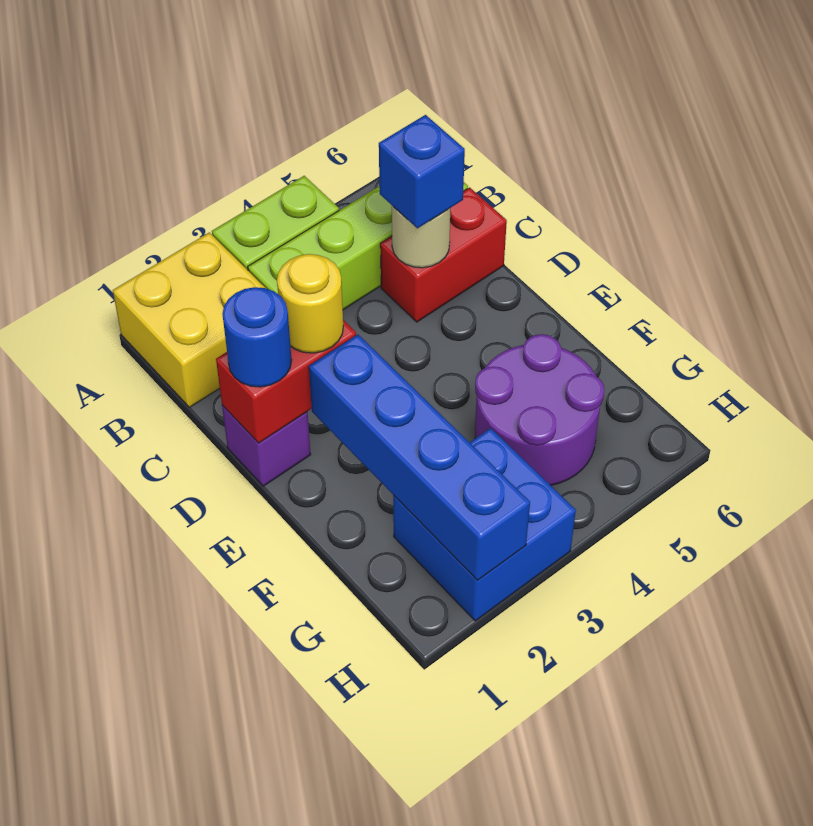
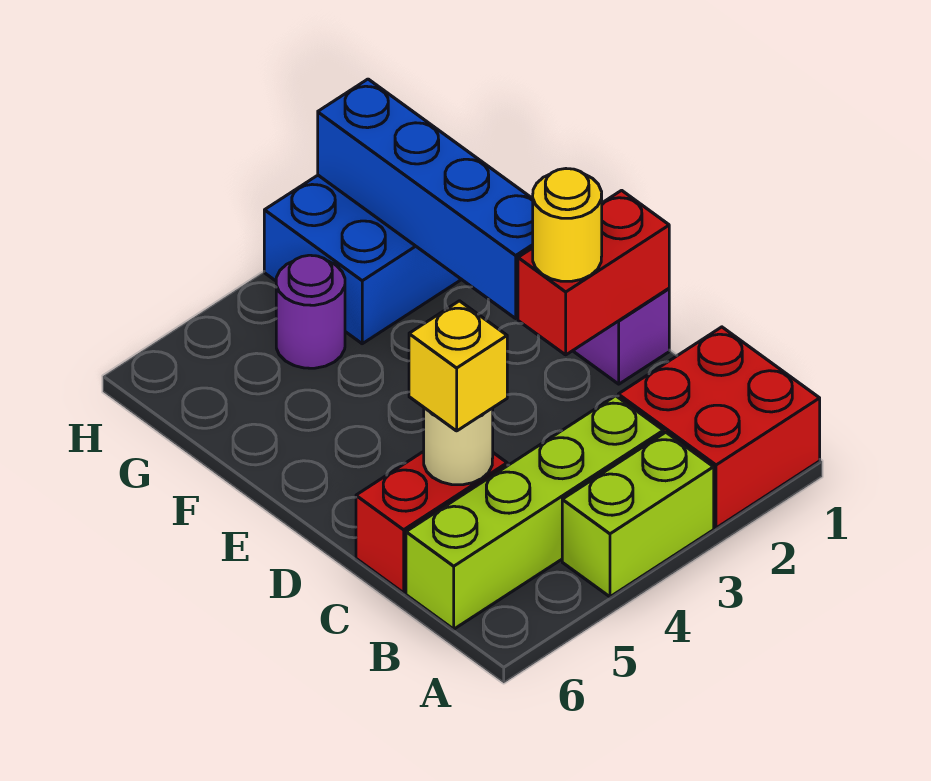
yellow 2x2 brick [113,232,265,407] -> red 2x2 brick [618,327,820,528]
blue 1x1 brick [379,115,465,228] -> yellow 1x1 brick [409,301,507,431]
blue 1x1 round brick [222,287,292,387] -> none
purple 2x2 round brick [475,334,604,485] -> purple 1x1 round brick [276,255,345,368]

